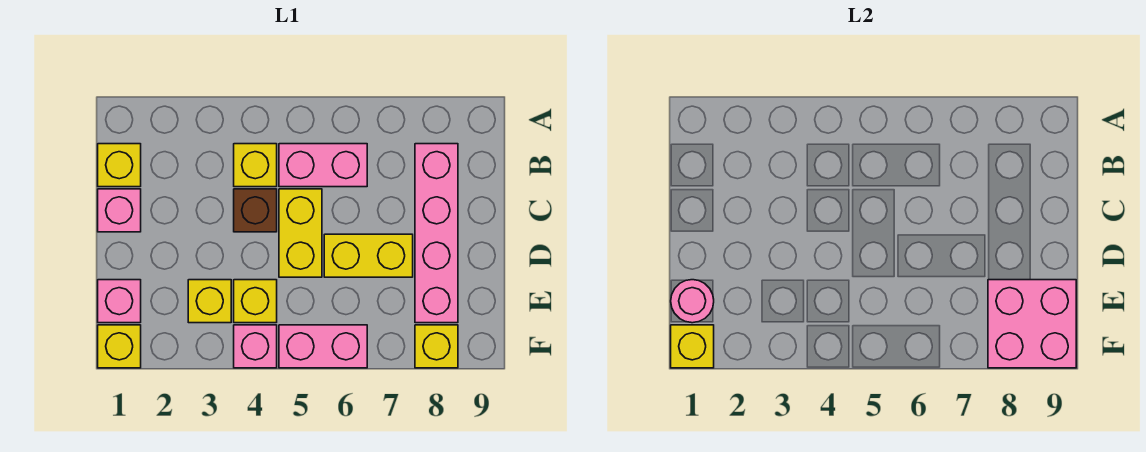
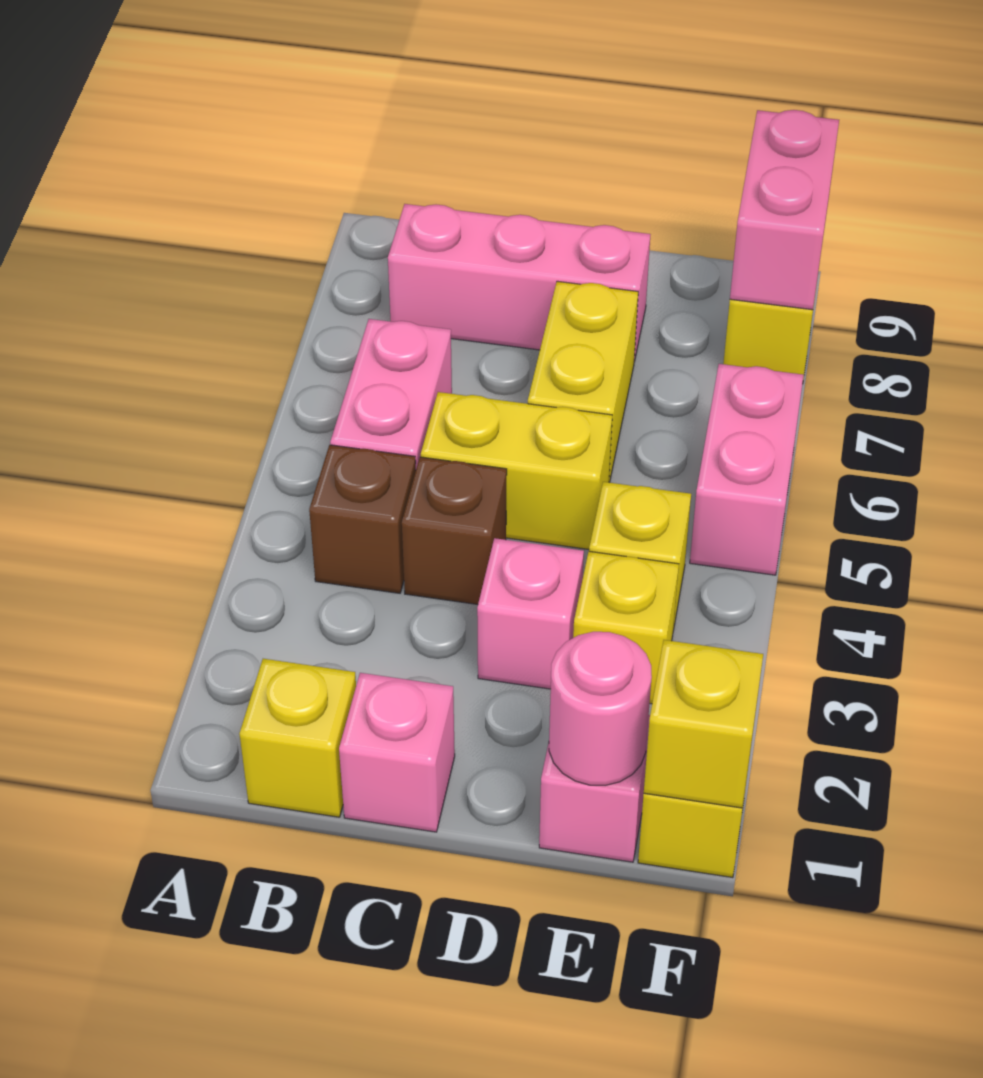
yellow 1x1 brick [234,144,277,187] -> brown 1x1 brick [309,445,416,593]
pink 1x4 brick [415,144,458,323] -> pink 1x3 brick [388,204,650,362]
pink 2x2 brick [988,280,1076,368] -> pink 1x2 brick [730,110,839,310]
pink 1x1 brick [234,325,277,368] -> pink 1x1 brick moved to [477,538,584,689]

